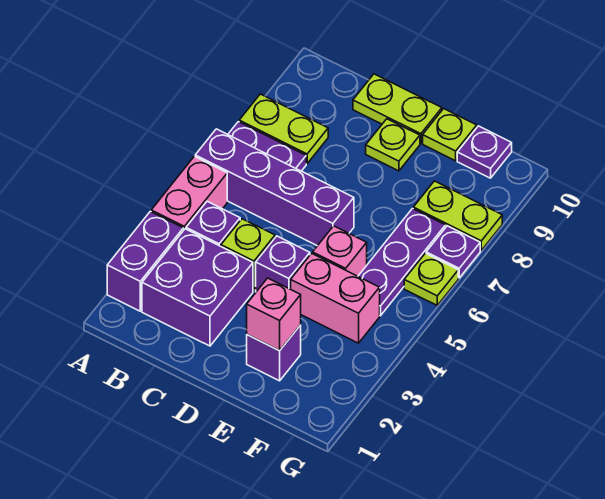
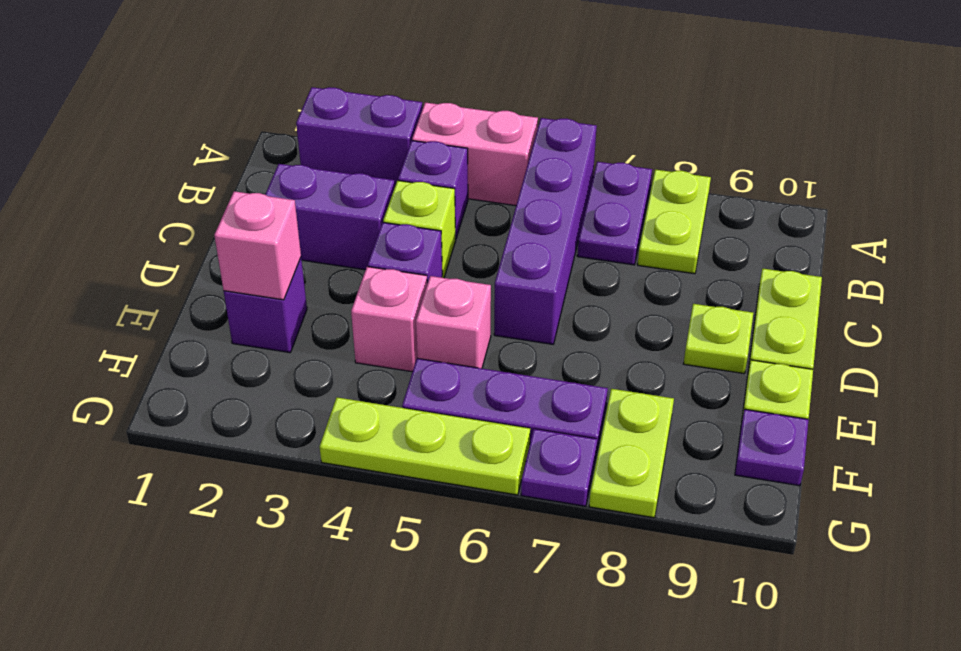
purple 2x2 brick [142,229,253,346] -> purple 1x2 brick [265,164,395,270]
pink 1x2 brick [291,253,380,343] -> pink 1x1 brick [351,267,427,372]
lime 1x1 plate [404,253,458,305] -> lime 1x3 plate [320,397,530,495]

